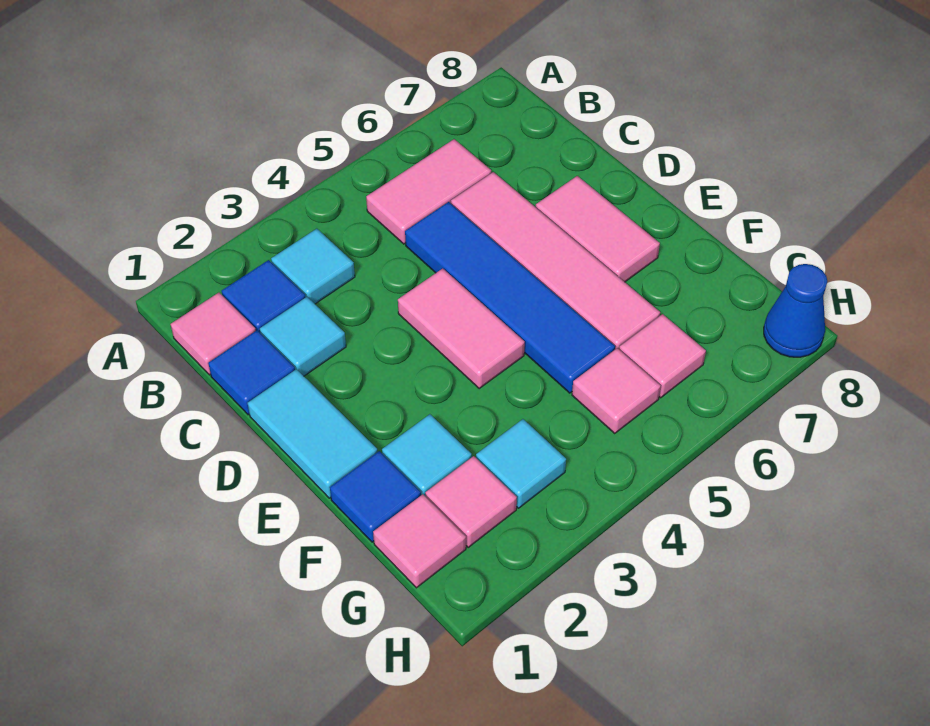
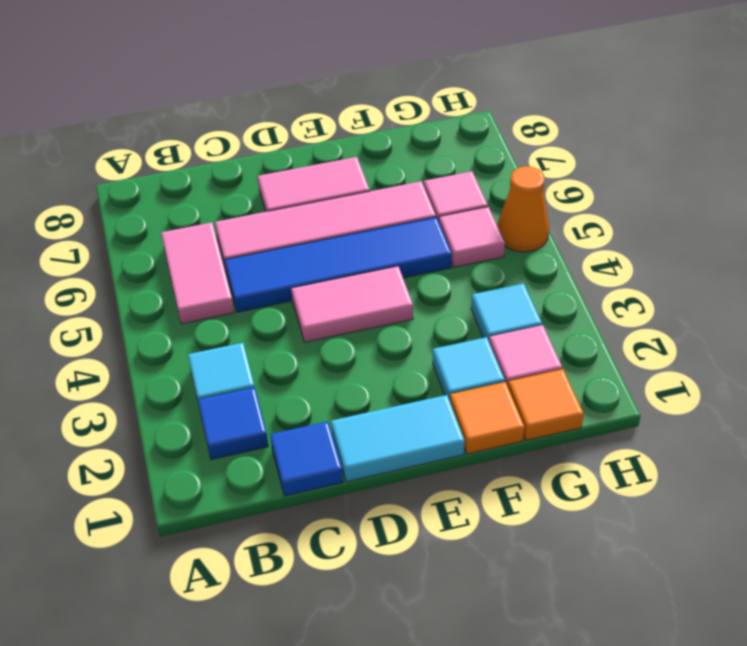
pink 1x1 tile [171,293,256,375] -> none
cyan 1x1 tile [260,297,346,376] -> none
blue 1x1 tile [330,451,421,542] -> orange 1x1 tile [450,382,525,454]
pink 1x1 tile [373,494,466,588] -> orange 1x1 tile [508,369,584,440]
none -> orange 1x1 cone [497,166,549,252]
blue 1x1 cone [764,264,827,357] -> none

